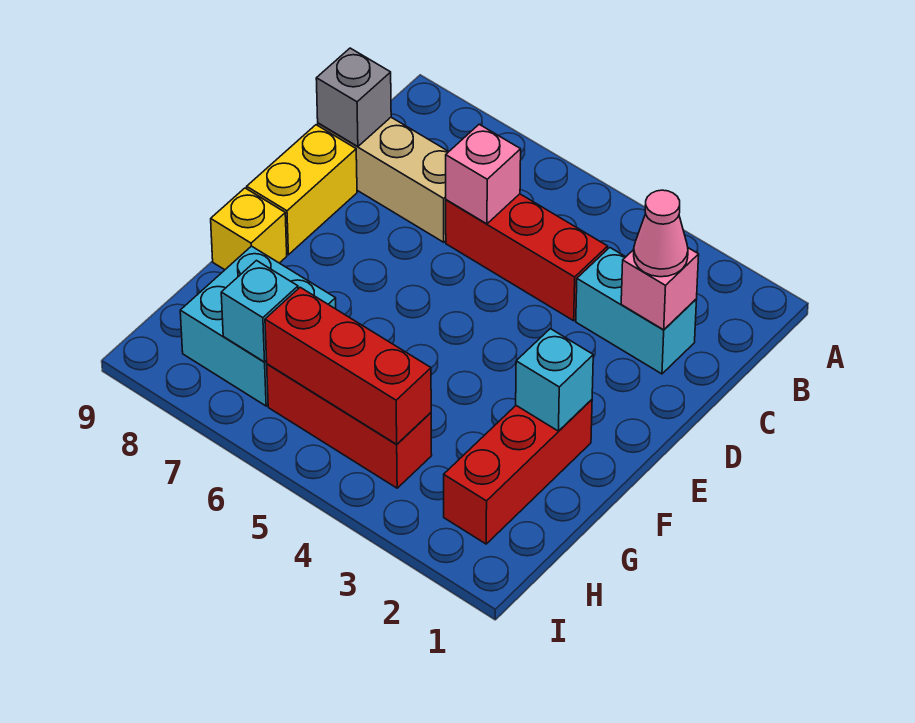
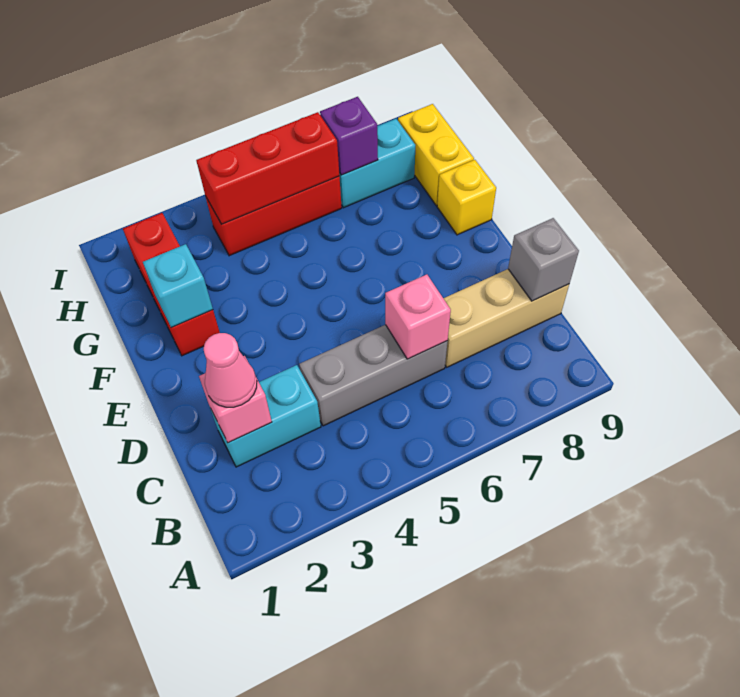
red 1x3 brick [446,194,608,321] -> grey 1x3 brick [299,325,448,426]
yellow 1x2 brick [247,125,357,255] -> yellow 1x2 brick moved to [398,104,474,206]
cyan 2x2 brick [180,246,336,406] -> cyan 1x2 brick [339,119,415,208]
cyan 1x1 brick [221,261,298,362] -> purple 1x1 brick [320,97,378,175]

